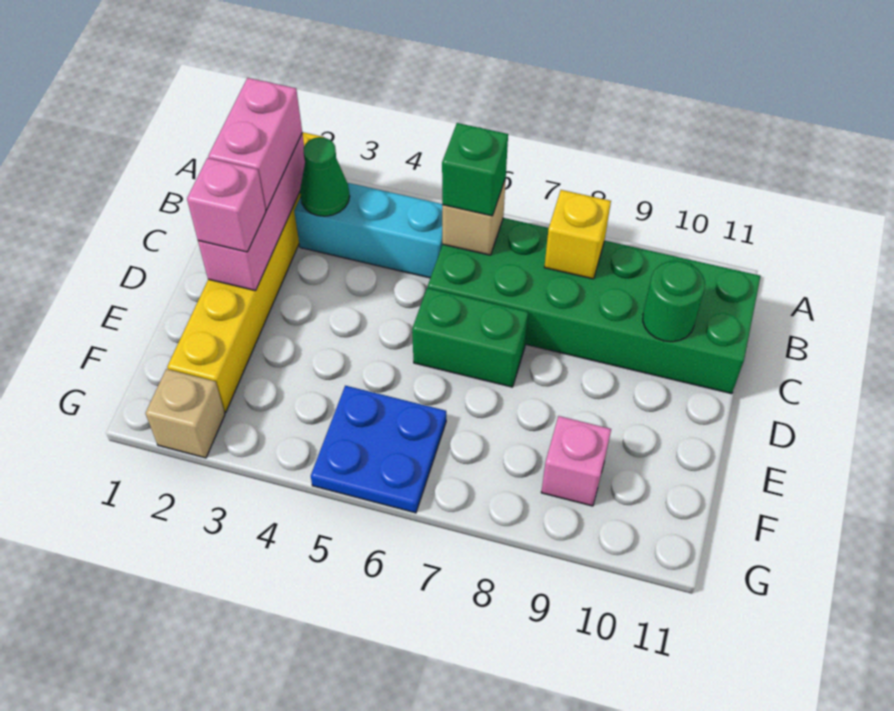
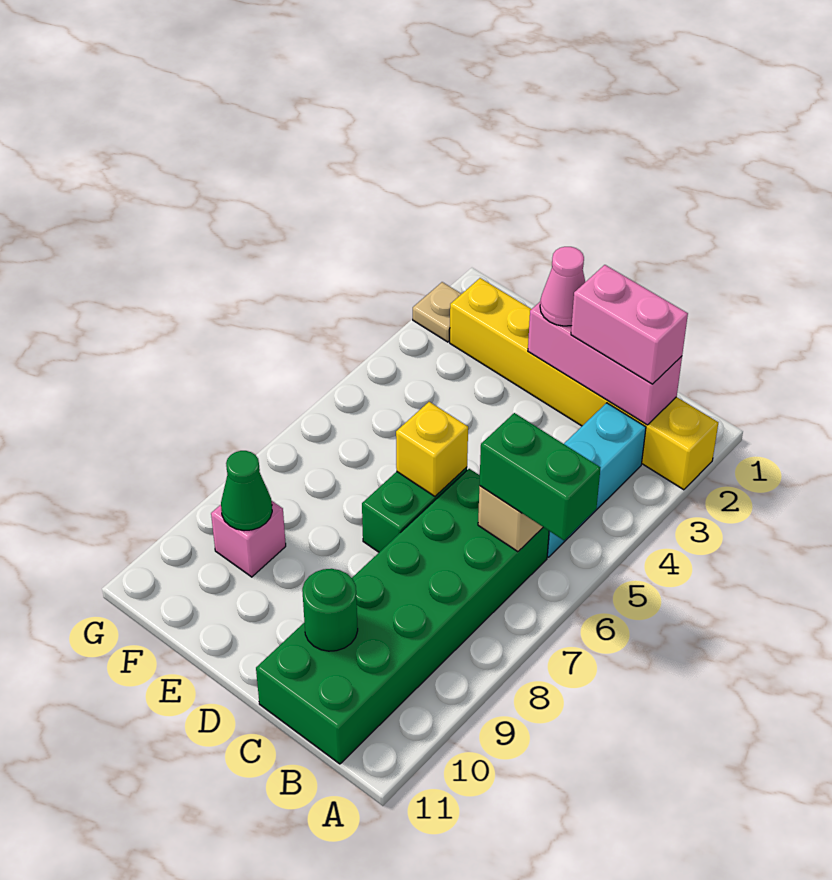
green 1x1 cone [300,137,350,216] -> green 1x1 cone moved to [221,451,272,531]
green 1x1 brick [442,123,508,216] -> green 1x2 brick [479,413,600,540]
yellow 1x1 brick [544,190,611,279] -> yellow 1x1 brick moved to [396,402,468,496]
pink 1x1 brick [187,158,266,252] -> pink 1x1 cone [540,247,585,326]
blue 2x2 plate [311,386,446,513] -> none
tan 1x1 brick [146,369,225,458] -> tan 1x1 plate [413,282,461,342]

